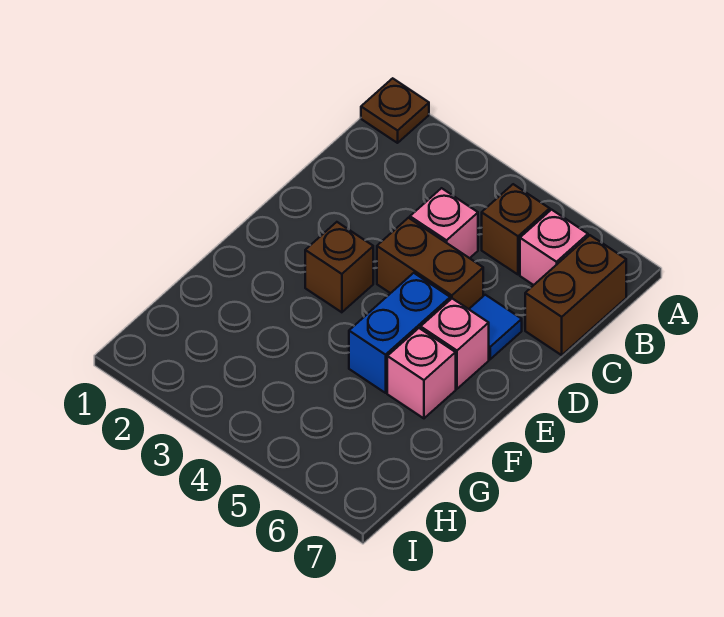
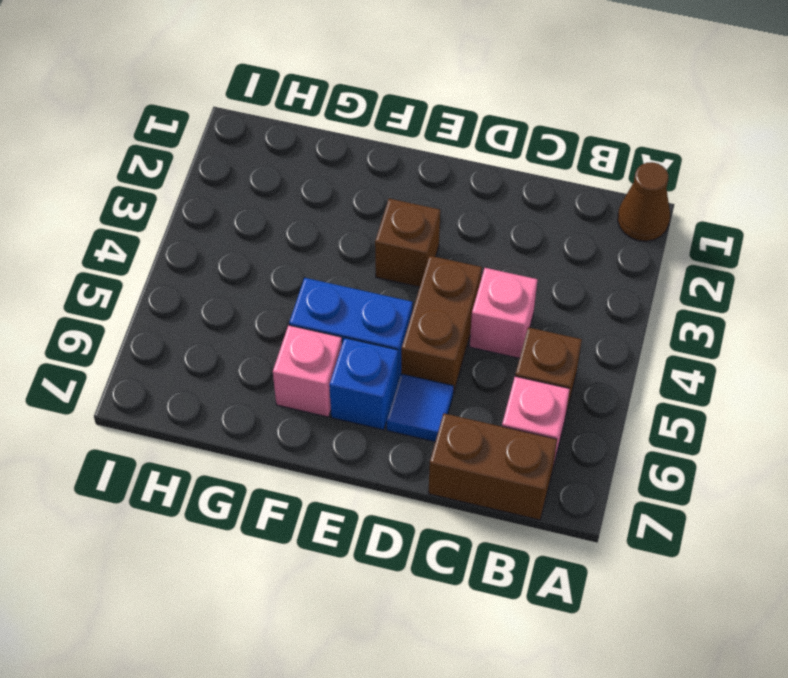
brown 1x1 plate [361,78,429,143] -> brown 1x1 cone [618,162,670,241]
pink 1x1 brick [421,299,489,389] -> blue 1x1 brick [329,338,398,430]

